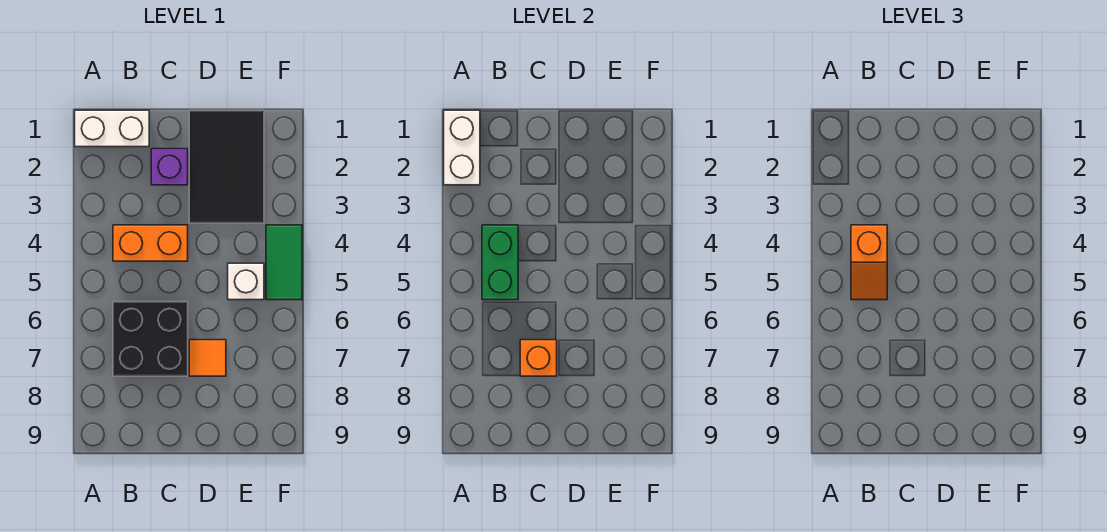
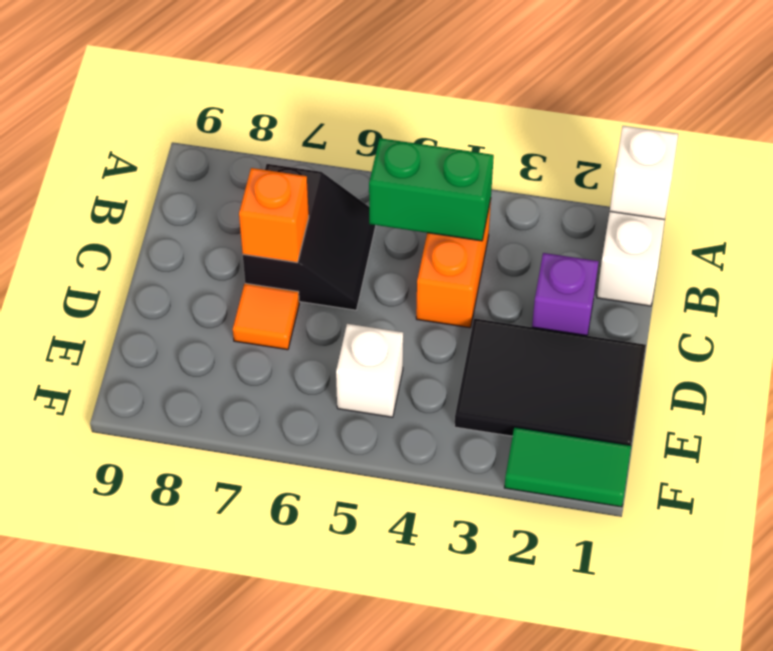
white 1x2 brick [444,110,480,185] -> white 1x1 brick [610,126,678,220]
orange 1x2 slope [851,225,887,300] -> none
black 2x2 brick [113,302,188,376] -> black 2x2 slope [243,164,376,310]
green 1x2 tile [266,225,302,300] -> green 1x2 tile moved to [504,427,631,507]

